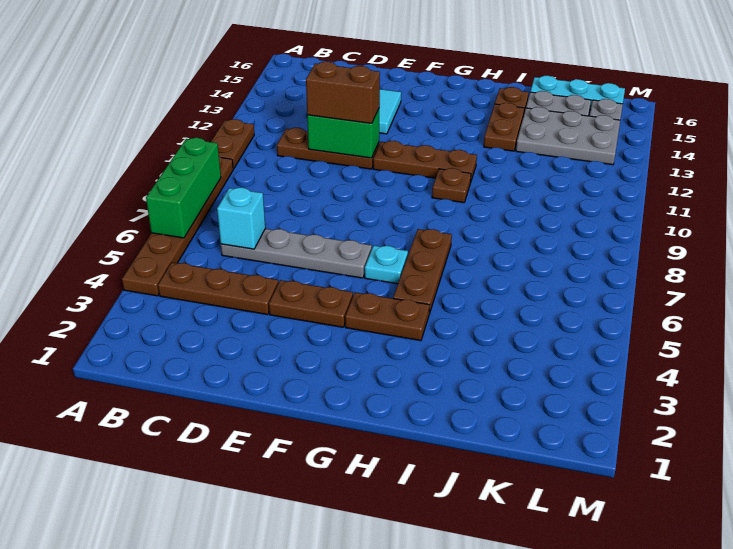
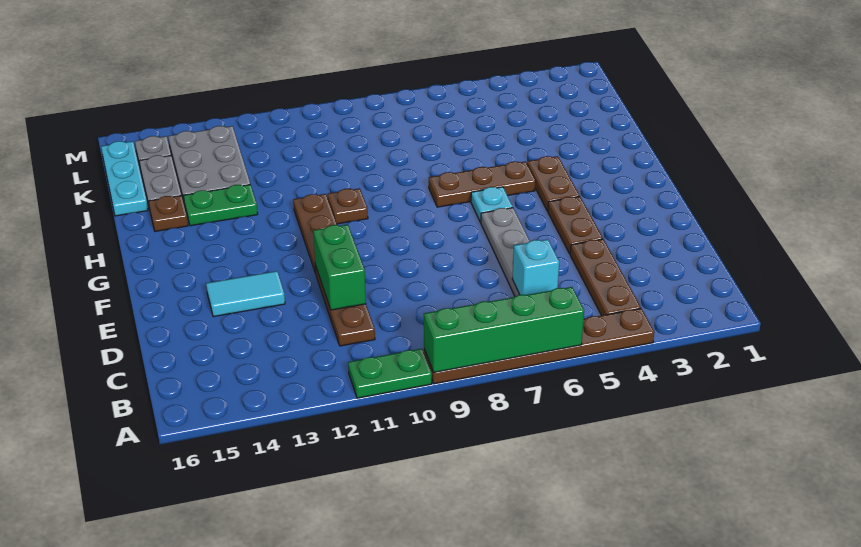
green 1x3 brick [146,138,221,238] -> green 1x4 brick [424,287,584,372]
brown 1x2 plate [211,119,254,169] -> green 1x2 plate [348,349,432,398]
brown 1x2 brick [306,62,380,123] -> none
brown 1x2 plate [484,103,524,151] -> green 1x2 plate [183,184,258,226]

